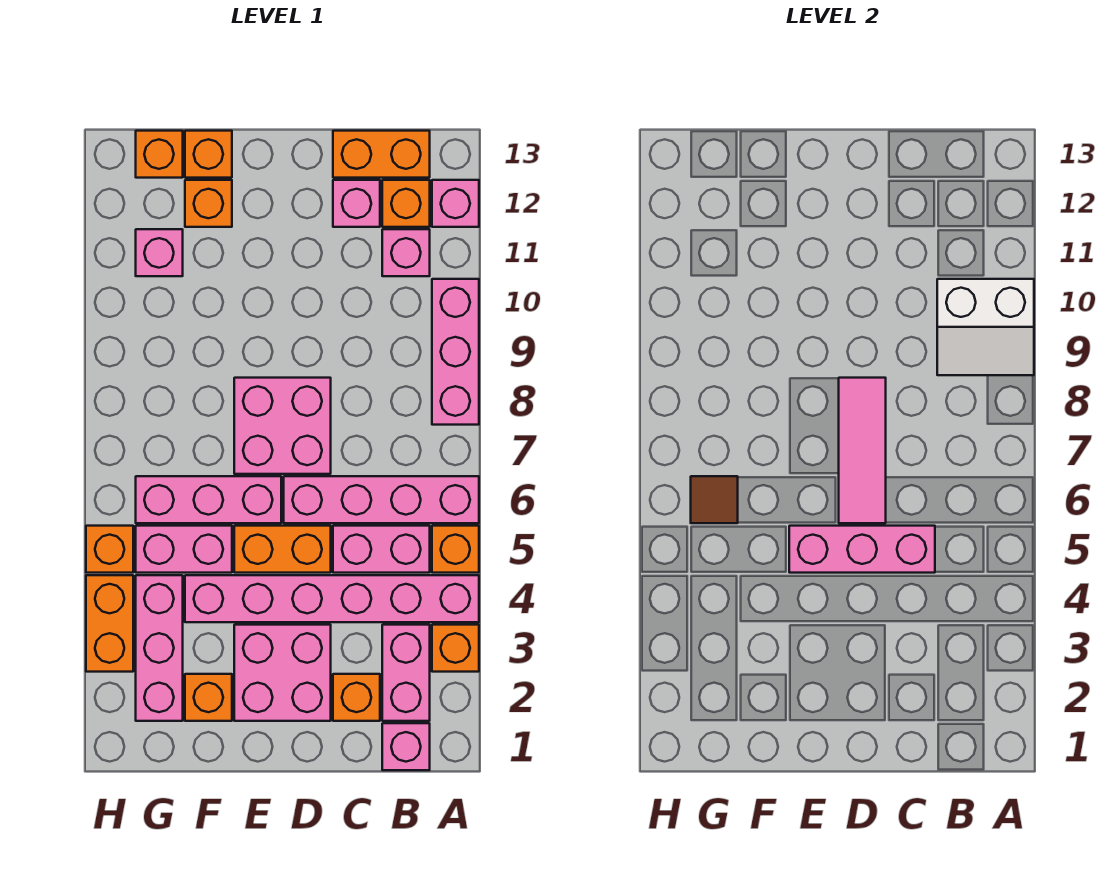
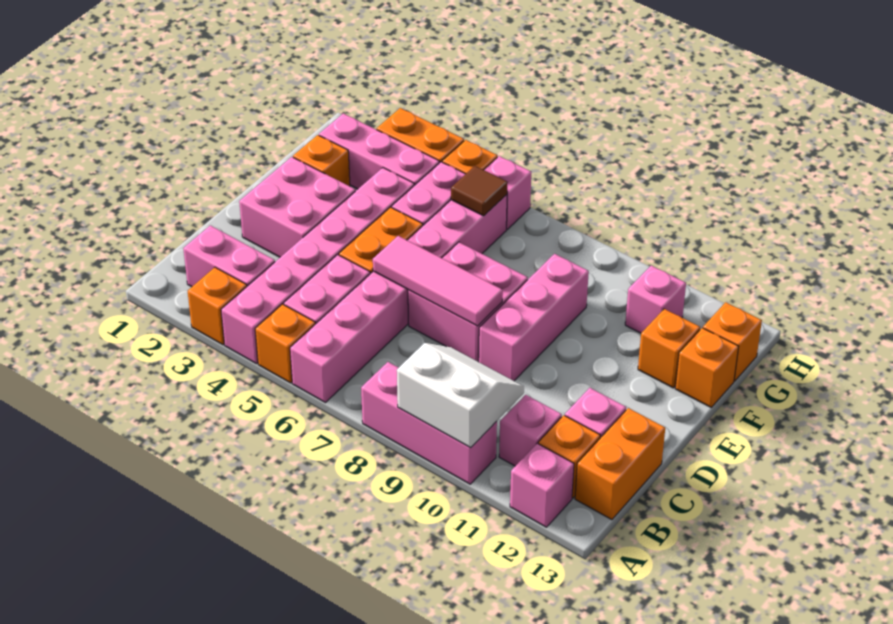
white 2x2 slope [937,279,1034,375] -> white 2x2 slope turned to [397,343,524,448]
pink 1x1 brick [382,723,430,770] -> pink 1x1 brick moved to [484,156,531,229]
orange 1x1 brick [333,674,380,721] -> none
pink 1x3 brick [789,526,935,573] -> pink 1x3 brick moved to [478,254,589,381]

